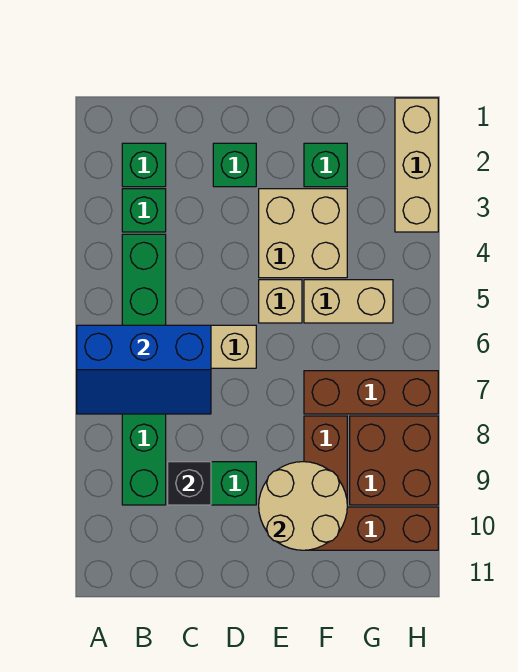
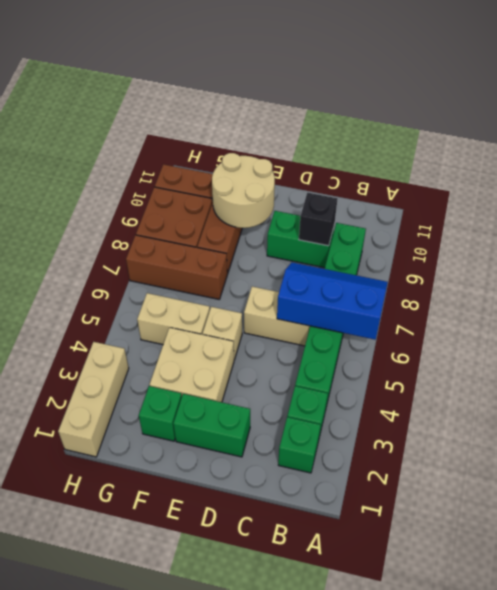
green 1x1 brick [213,143,256,187] -> green 1x2 brick [173,394,250,457]

